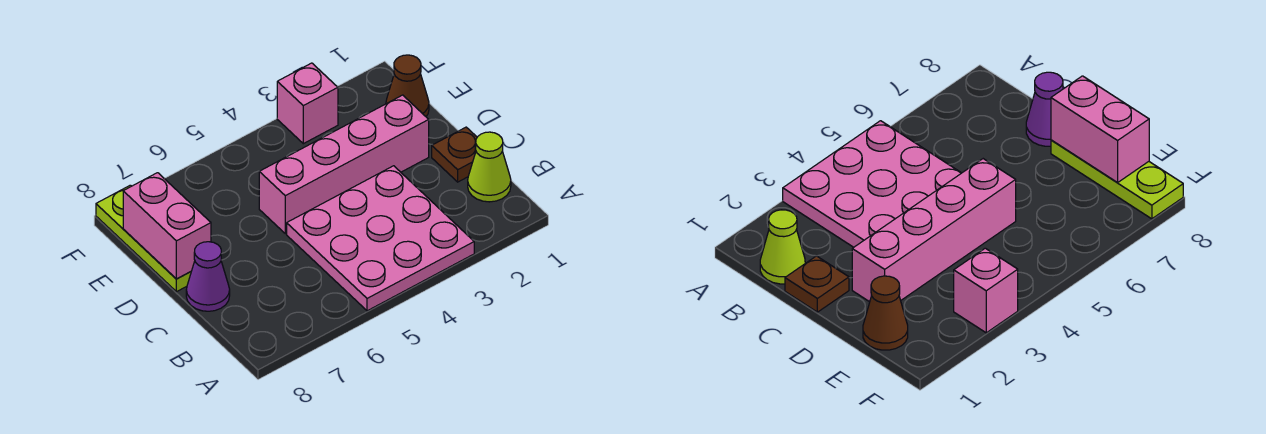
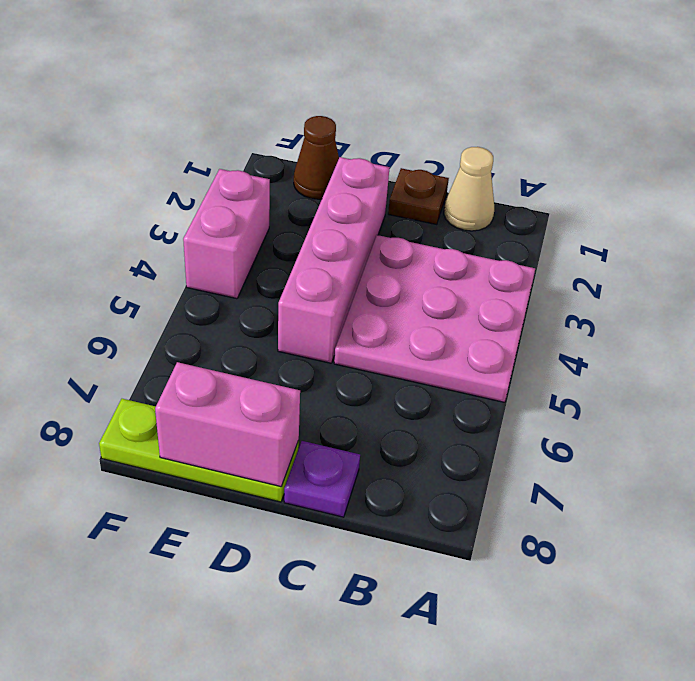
lime 1x1 cone [468,132,511,202] -> tan 1x1 cone [444,147,494,231]
purple 1x1 cone [186,242,230,311] -> purple 1x1 plate [284,441,360,517]
pink 1x1 brick [277,63,338,144] -> pink 1x2 brick [183,169,270,299]

